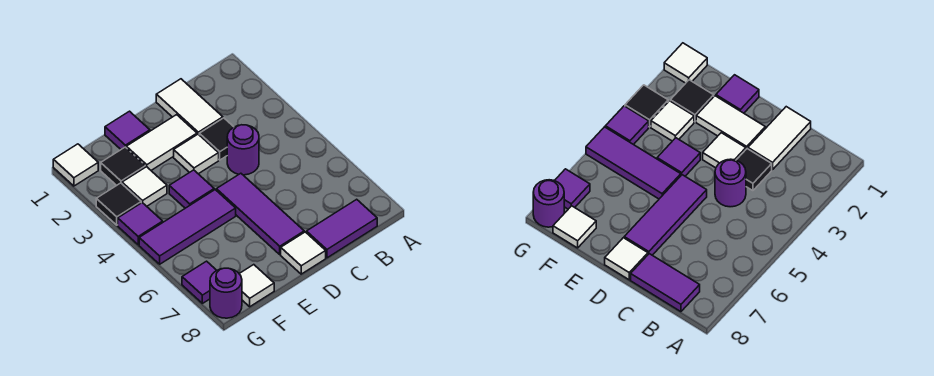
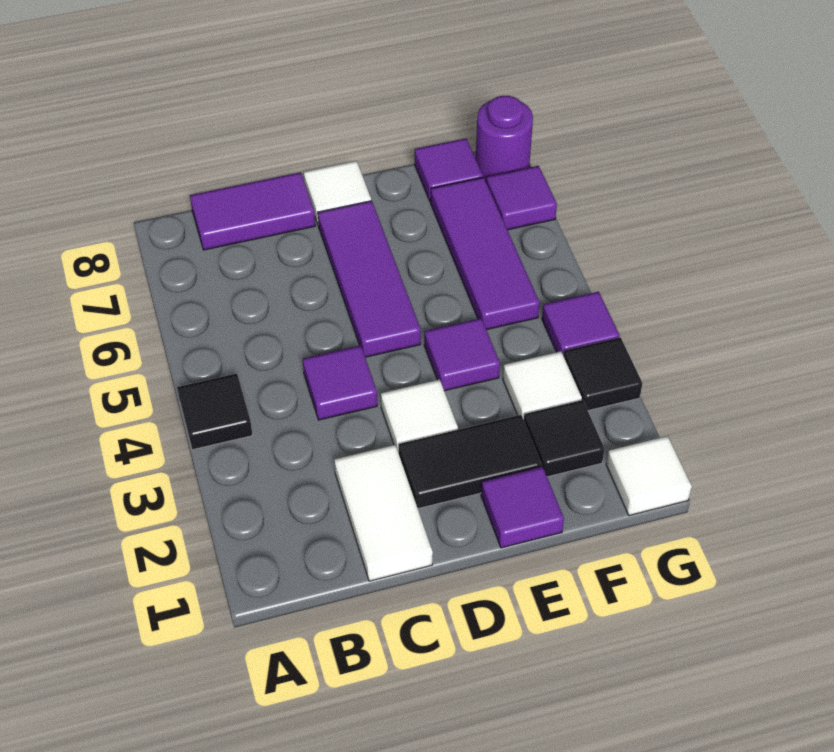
black 1x1 tile [199,118,233,160] -> black 1x1 tile moved to [177,374,252,450]
purple 1x1 round brick [227,125,259,175] -> purple 1x1 tile [303,345,377,420]
white 1x2 tile [126,115,197,170] -> black 1x2 tile [399,415,542,508]
purple 1x3 tile [139,190,236,264] -> purple 1x3 tile turned to [431,177,540,330]
white 1x1 tile [239,265,274,307] -> purple 1x1 tile [415,138,483,202]

